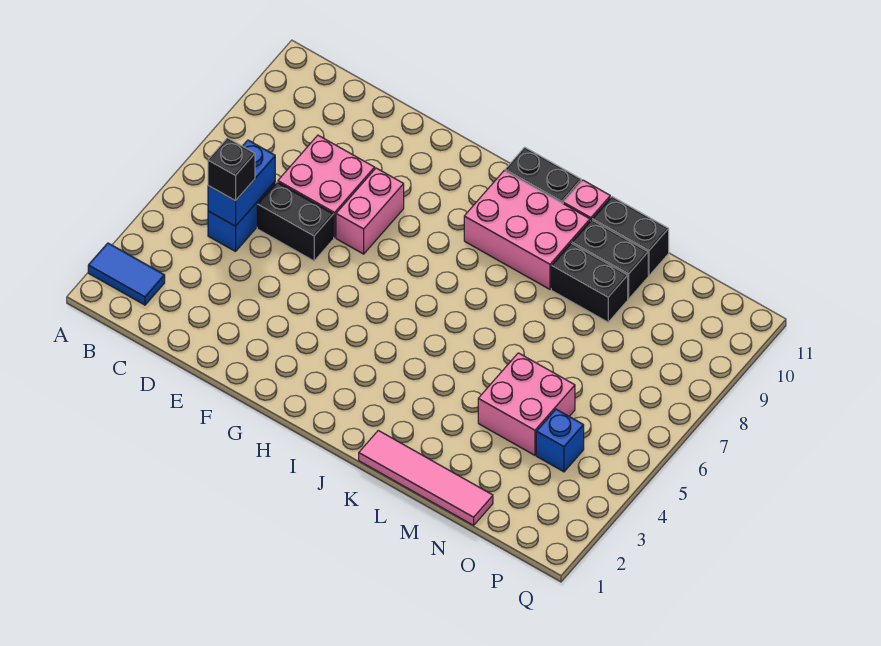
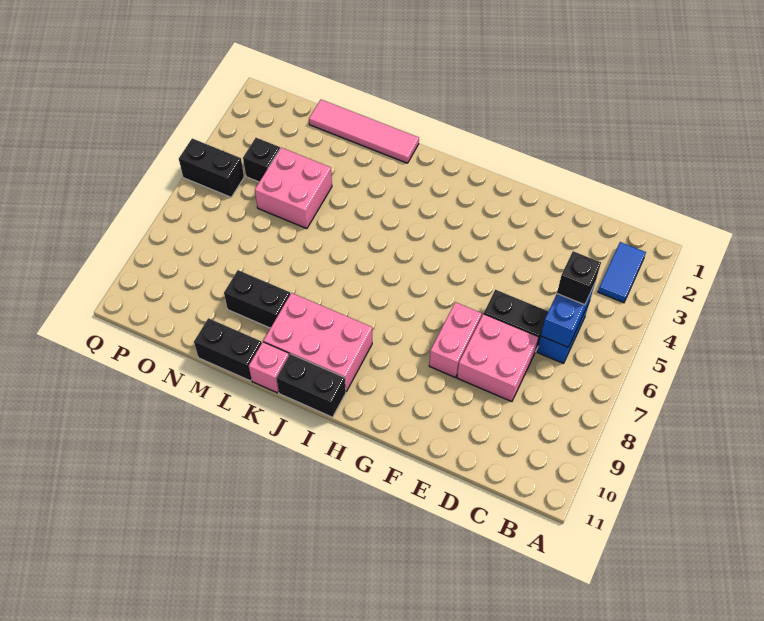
blue 1x2 tile [88,243,165,305] -> blue 1x2 tile turned to [598,242,646,303]
black 1x2 brick [572,220,648,299] -> black 1x2 brick moved to [179,138,244,197]
blue 1x1 brick [536,409,584,472] -> black 1x1 brick [243,138,280,182]

